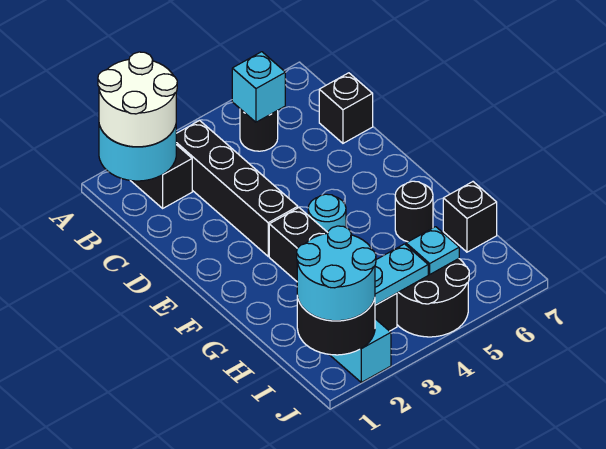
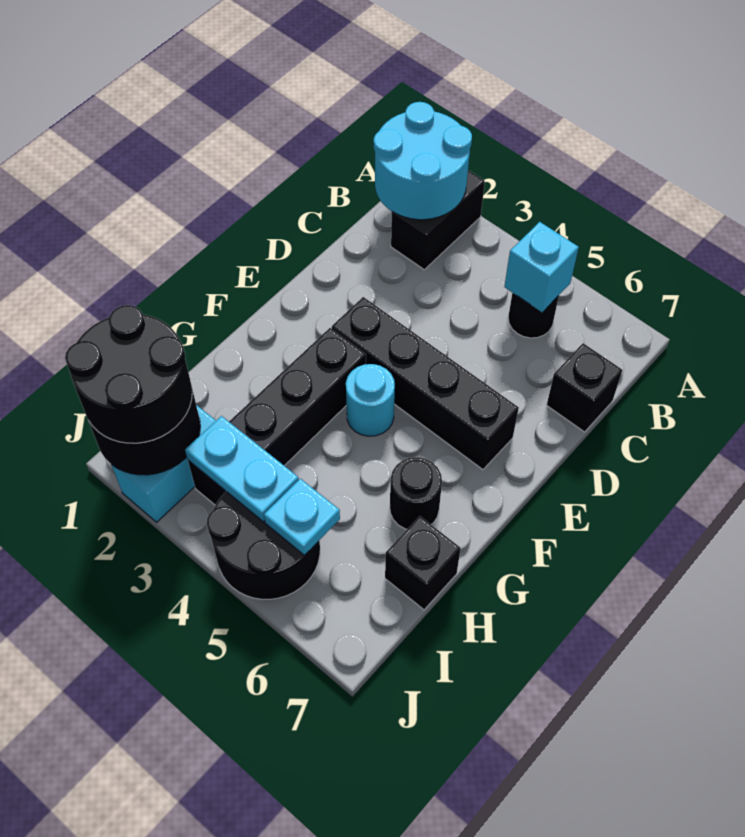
white 2x2 round brick [98,52,177,147] -> none
black 1x4 brick [176,120,298,256] -> black 1x4 brick turned to [332,297,519,470]
cyan 2x2 round brick [297,226,376,321] -> black 2x2 round brick [65,305,192,443]

